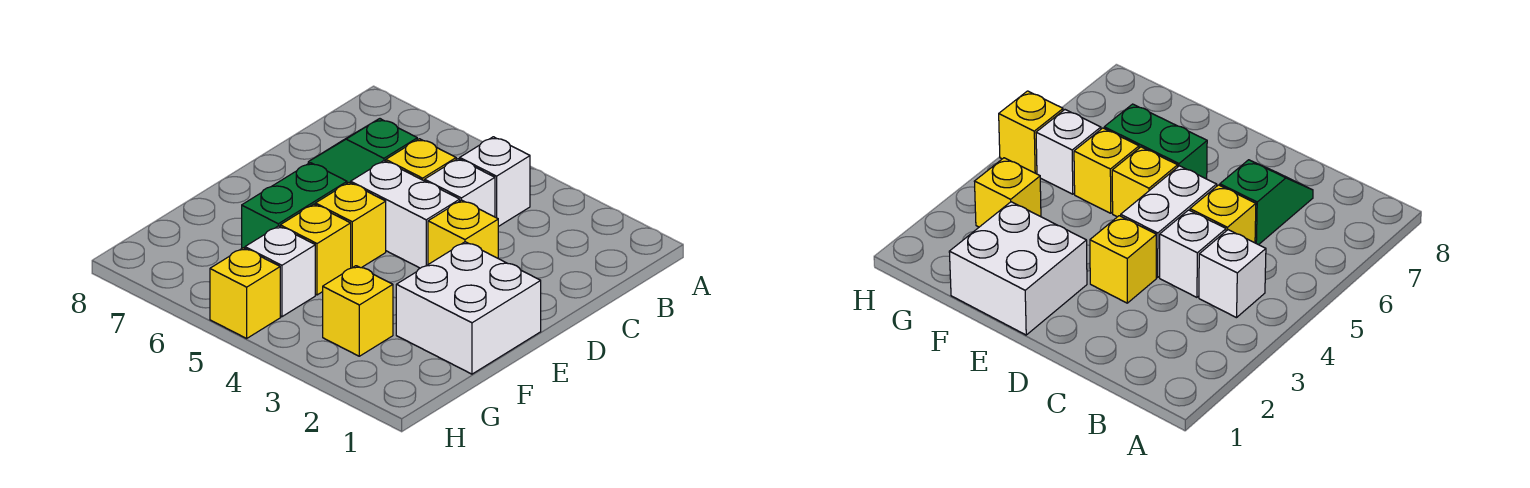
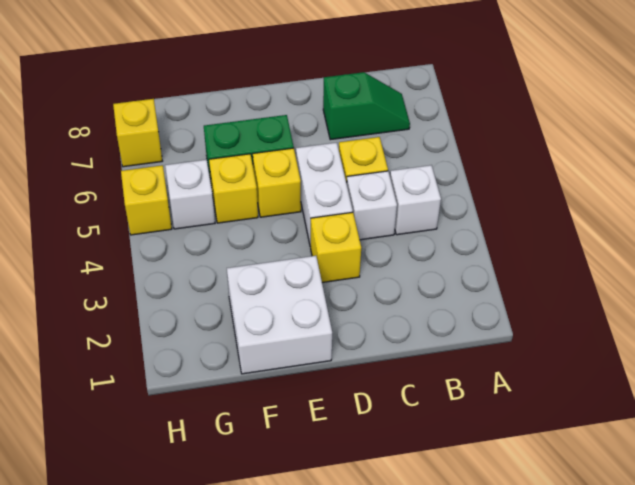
green 1x2 slope [308,119,417,183] -> green 1x2 slope turned to [323,72,410,140]
yellow 1x1 brick [323,266,393,356] -> yellow 1x1 brick moved to [113,99,162,167]

